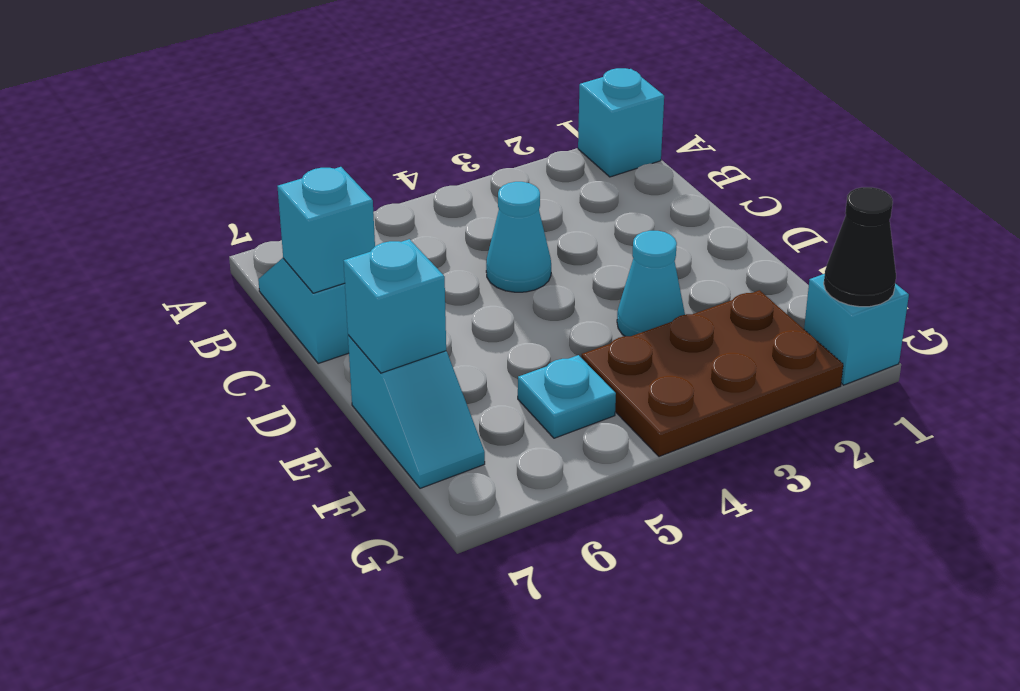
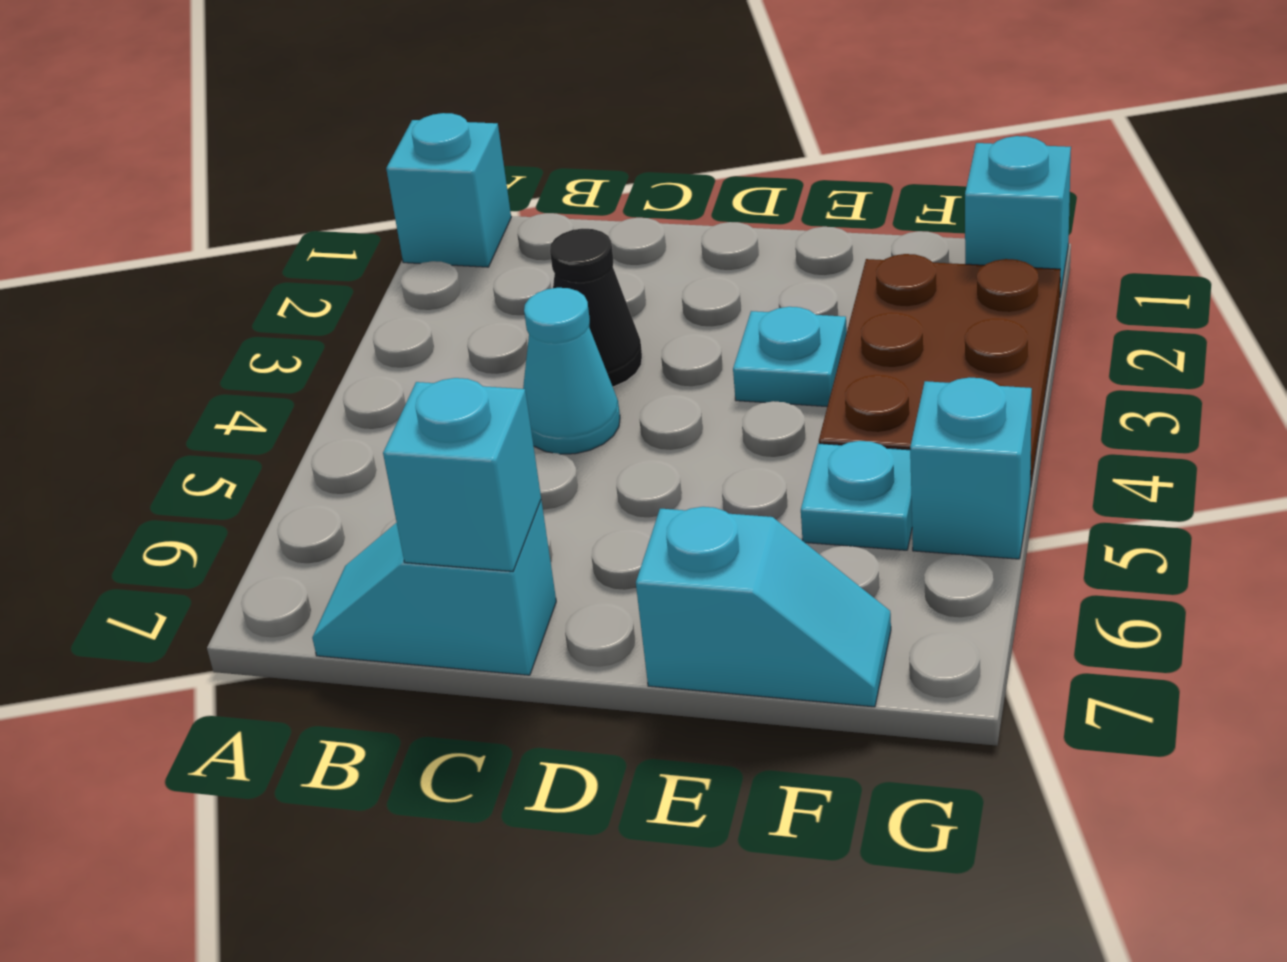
cyan 1x1 cone [617,231,685,336] -> cyan 1x1 plate [733,307,847,406]
cyan 1x1 brick [344,239,446,373] -> cyan 1x1 brick moved to [910,377,1032,559]
black 1x1 cone [824,187,896,307] -> black 1x1 cone moved to [550,229,642,387]

